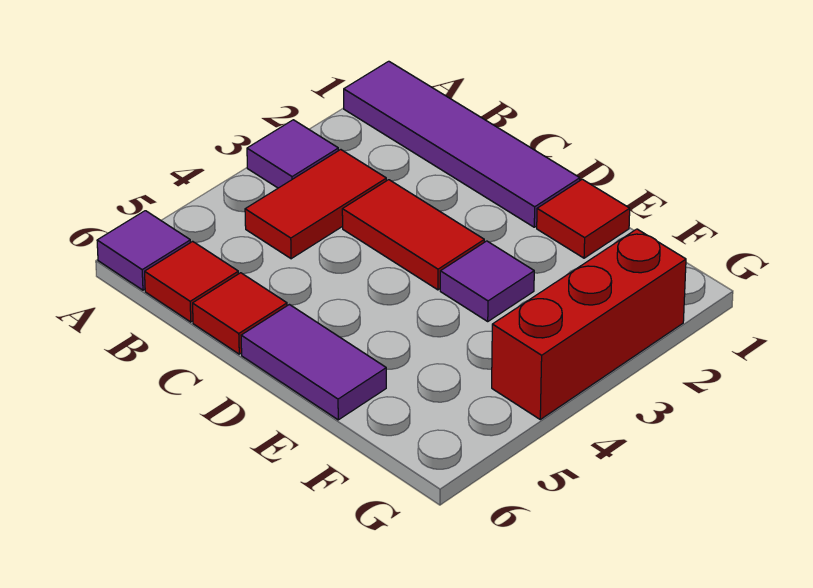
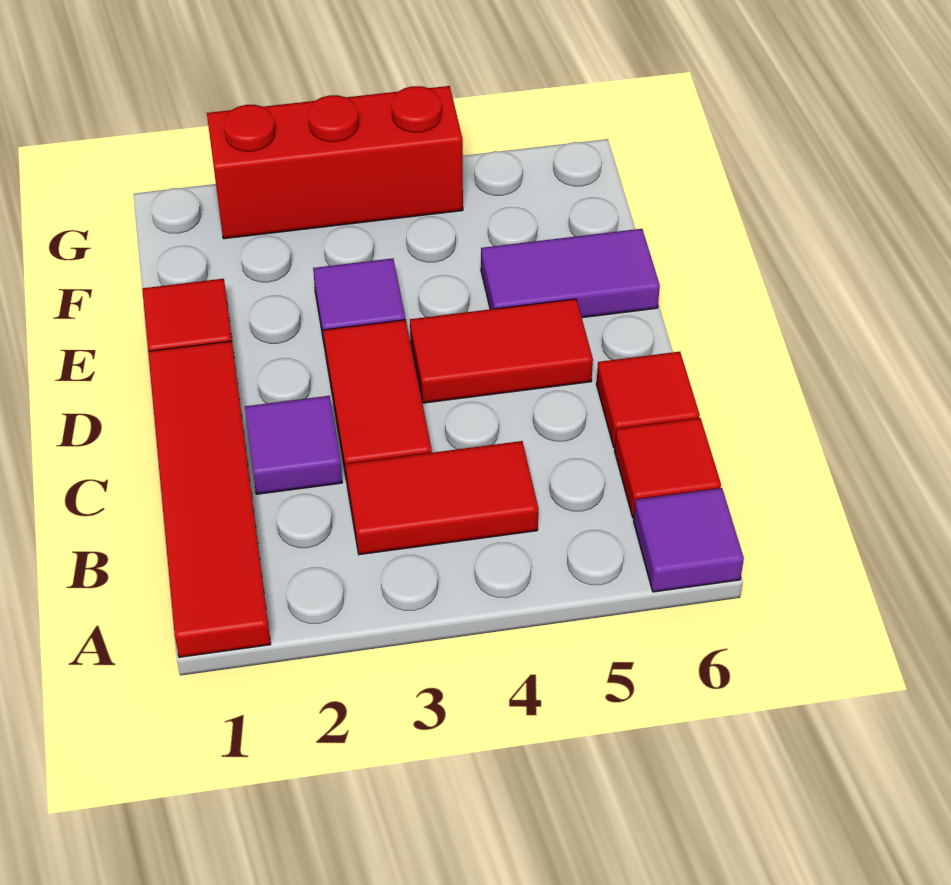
purple 1x4 tile [344,61,580,227] -> red 1x4 tile [148,341,271,657]
purple 1x1 tile [247,120,338,188] -> purple 1x1 tile moved to [245,396,342,494]
none -> red 1x2 tile [410,299,593,403]
purple 1x2 tile [241,305,386,420] -> purple 1x2 tile turned to [481,229,660,318]

